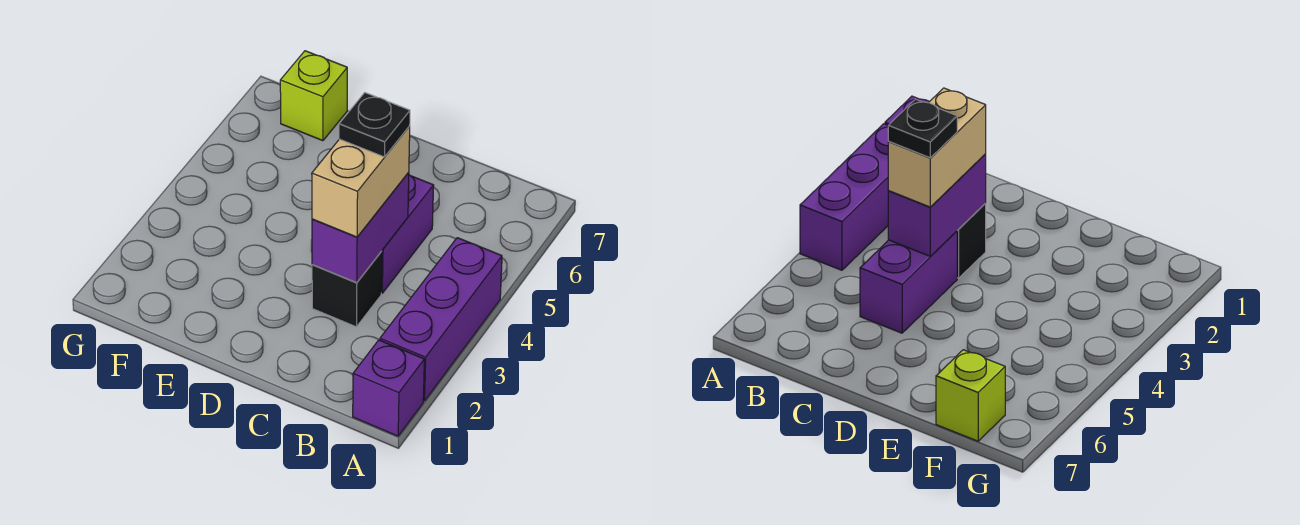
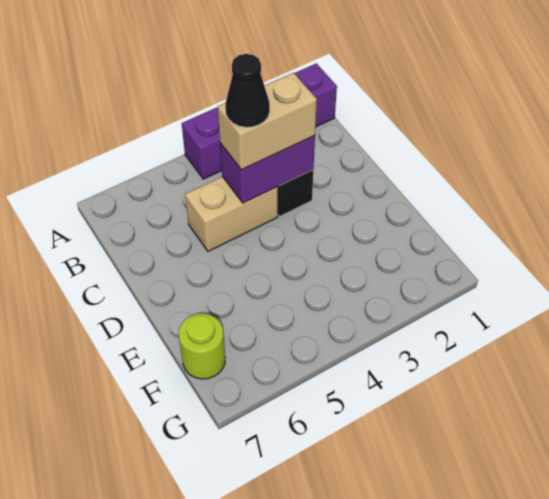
purple 1x2 brick [381,175,434,293] -> tan 1x2 brick [185,177,278,251]
black 1x1 plate [339,93,410,157] -> black 1x1 cone [226,54,270,127]
lime 1x1 brick [280,51,347,141] -> lime 1x1 round brick [179,313,225,379]

